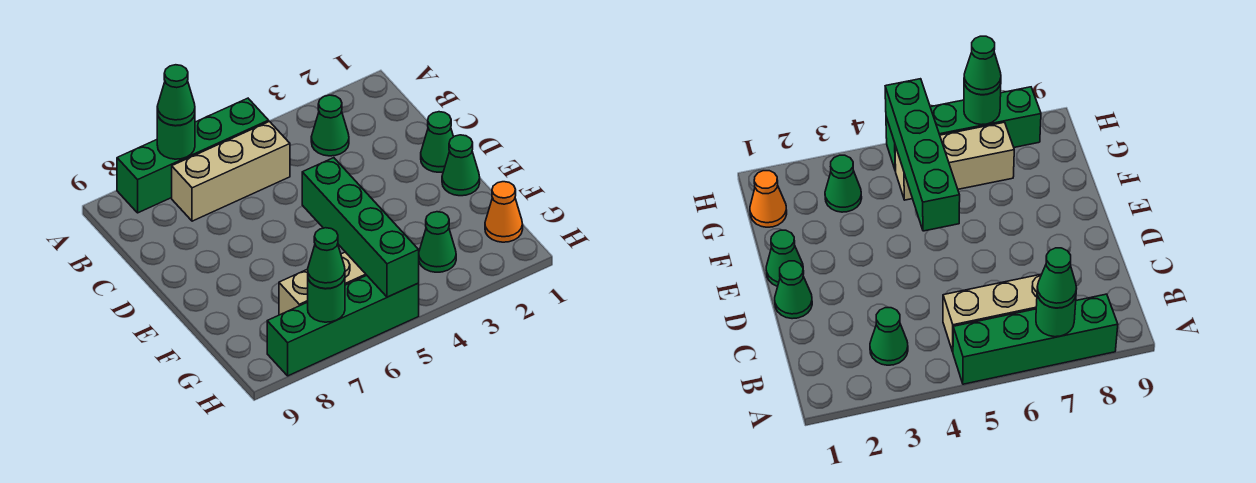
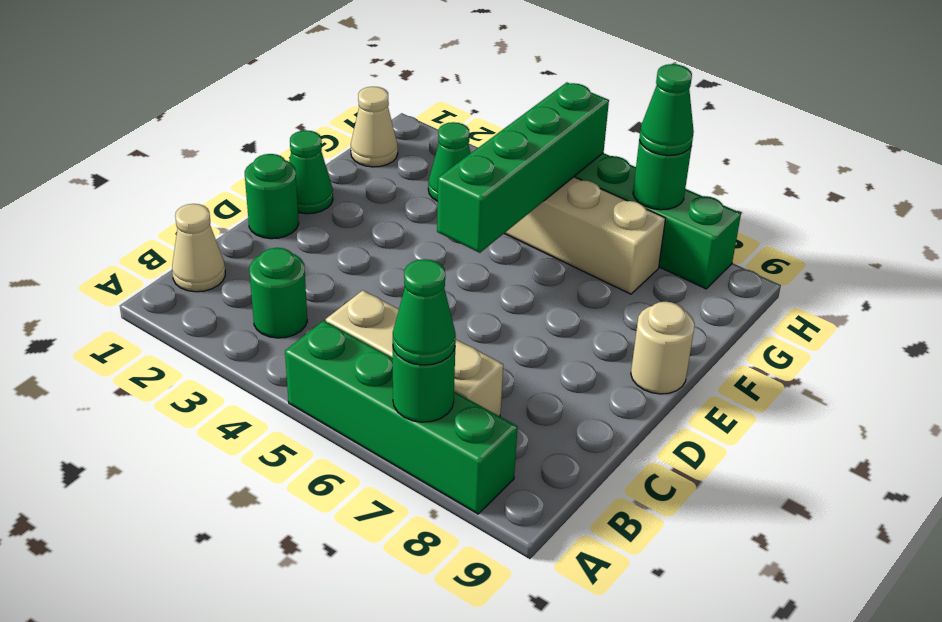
none -> tan 1x1 cone [172,204,225,292]
green 1x1 cone [311,95,349,156] -> green 1x1 round brick [249,248,307,338]
green 1x1 cone [421,112,453,172] -> green 1x1 round brick [245,154,299,239]
none -> tan 1x1 round brick [631,302,695,394]
orange 1x1 cone [485,182,523,242] -> tan 1x1 cone [351,87,398,167]

